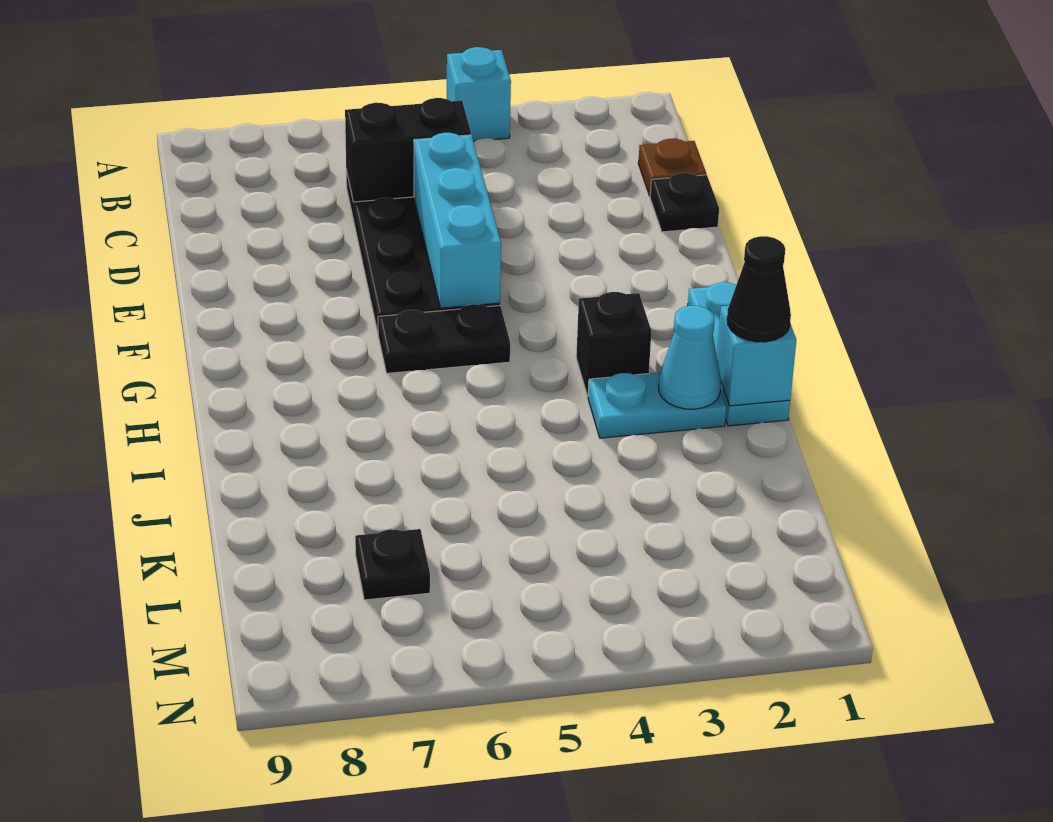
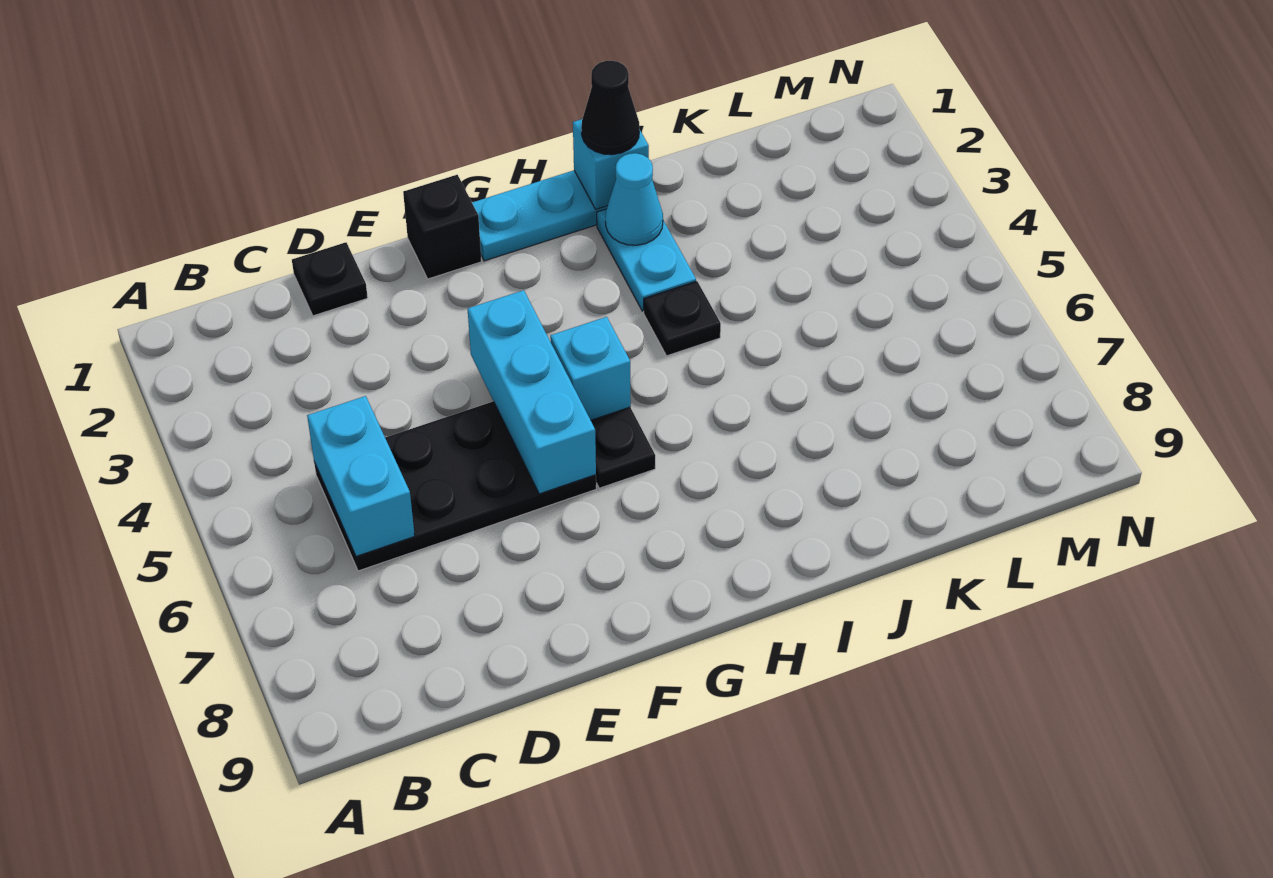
cyan 1x1 brick [447,47,511,141] -> cyan 1x1 brick moved to [550,317,631,420]
brown 1x1 plate [638,139,706,196] -> none
black 1x2 brick [345,98,471,202] -> cyan 1x2 brick [307,396,415,556]
cyan 1x3 brick [414,133,501,308] -> cyan 1x3 brick turned to [468,290,596,494]
black 1x1 brick [576,292,651,396] -> black 1x1 brick moved to [403,175,481,279]
black 1x1 plate [355,529,430,600] -> black 1x1 plate moved to [643,281,721,356]

